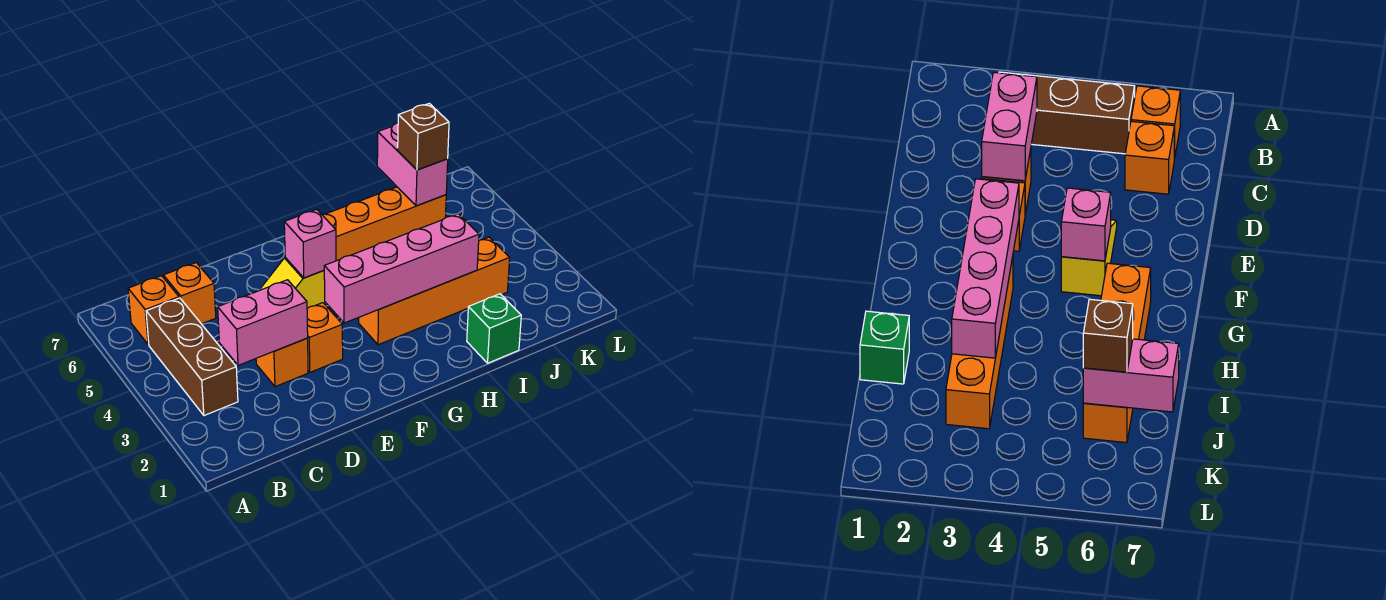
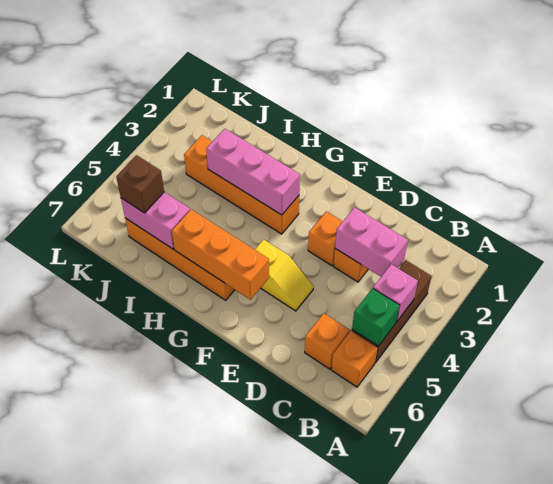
pink 1x4 brick [324,214,479,323] -> pink 1x3 brick [206,129,300,215]
pink 1x1 brick [284,209,336,278] -> pink 1x1 brick moved to [373,264,418,322]
none -> orange 1x3 brick [172,209,269,300]
green 1x1 brick [467,294,521,363] -> green 1x1 brick moved to [352,288,399,346]
pink 1x2 brick [377,123,448,206] -> pink 1x2 brick turned to [121,192,190,249]

